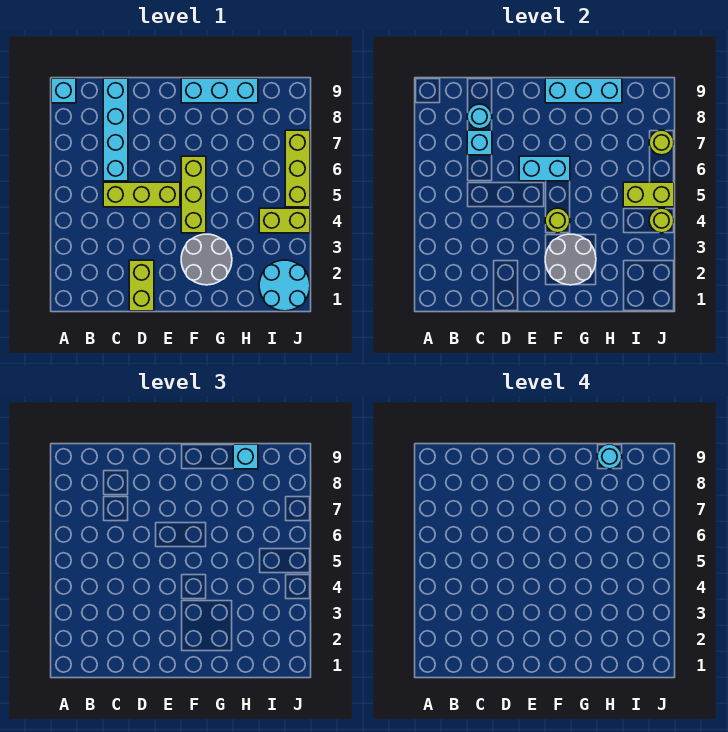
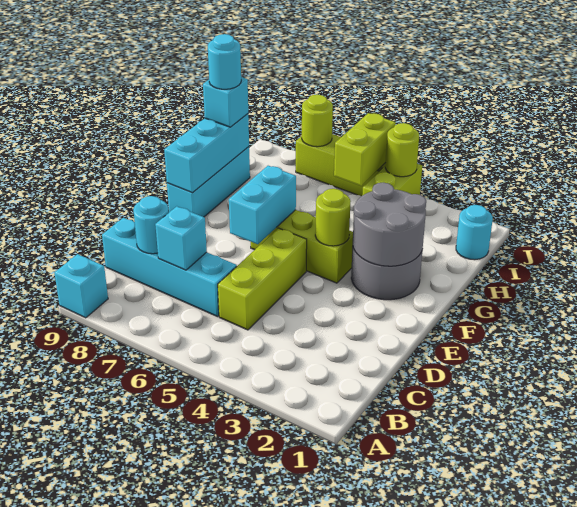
lime 1x2 brick [129,260,154,311] -> none
cyan 2x2 round brick [259,260,310,311] -> cyan 1x1 round brick [456,205,493,260]

